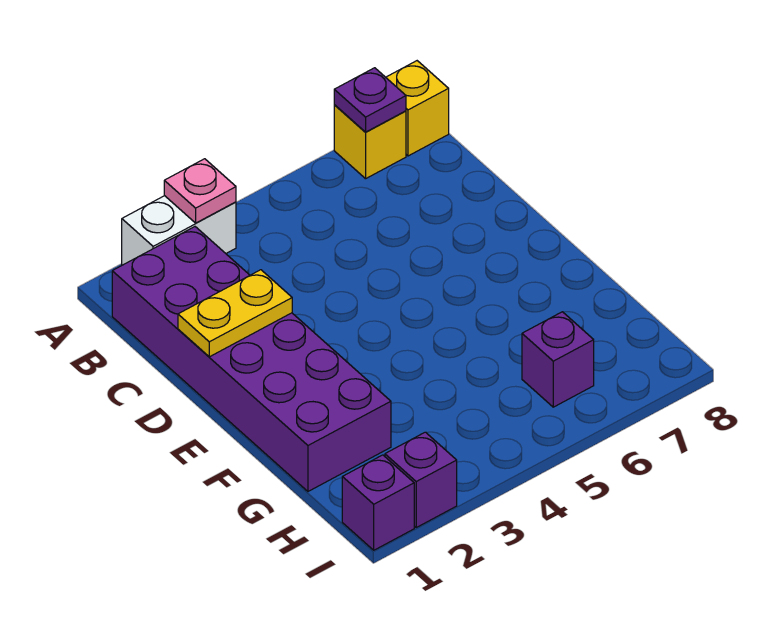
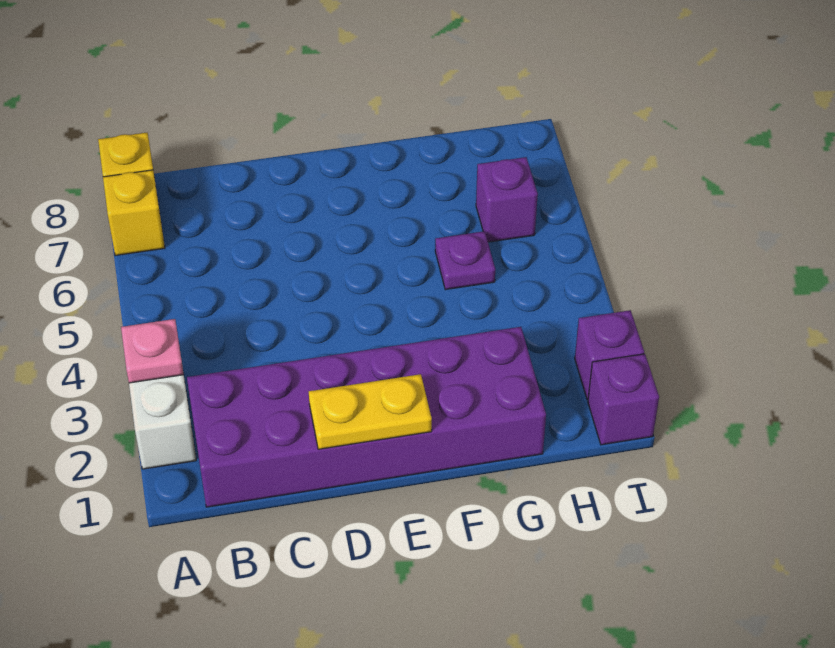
purple 1x1 plate [334,68,406,132] -> purple 1x1 plate moved to [435,231,495,290]
yellow 1x2 plate [178,270,292,357] -> yellow 1x2 plate turned to [309,374,432,449]

